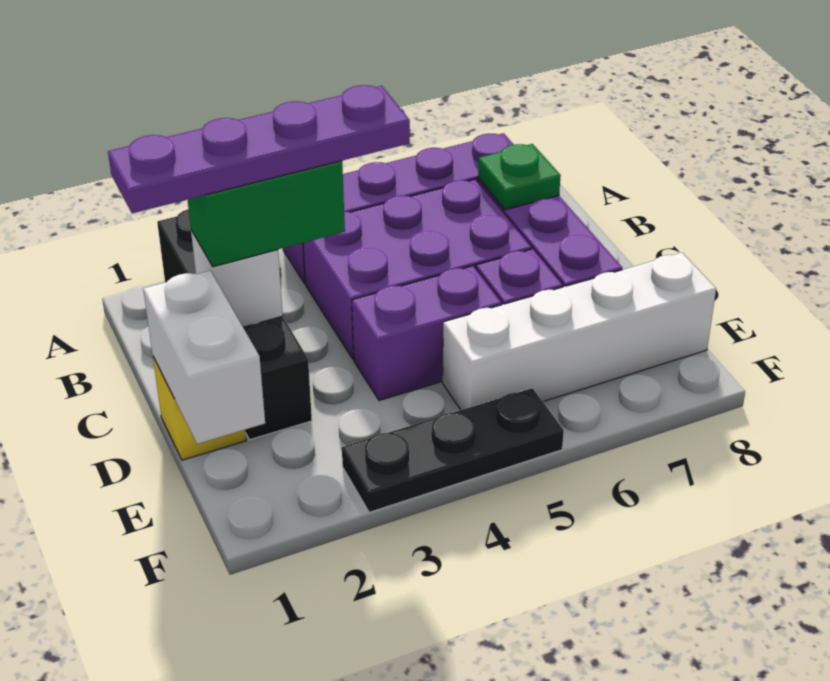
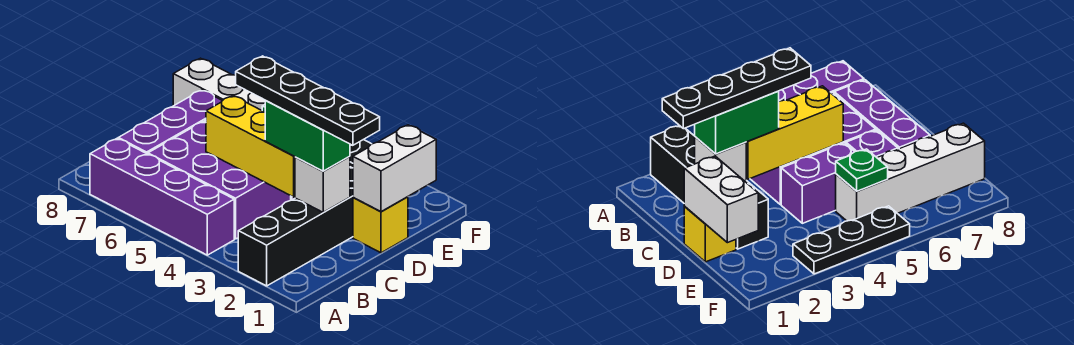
green 1x1 plate [478,144,561,210] -> green 1x1 plate moved to [836,149,888,191]
purple 1x4 plate [108,85,410,213] -> black 1x4 plate [236,56,380,145]
none -> yellow 1x3 brick [206,96,295,197]

